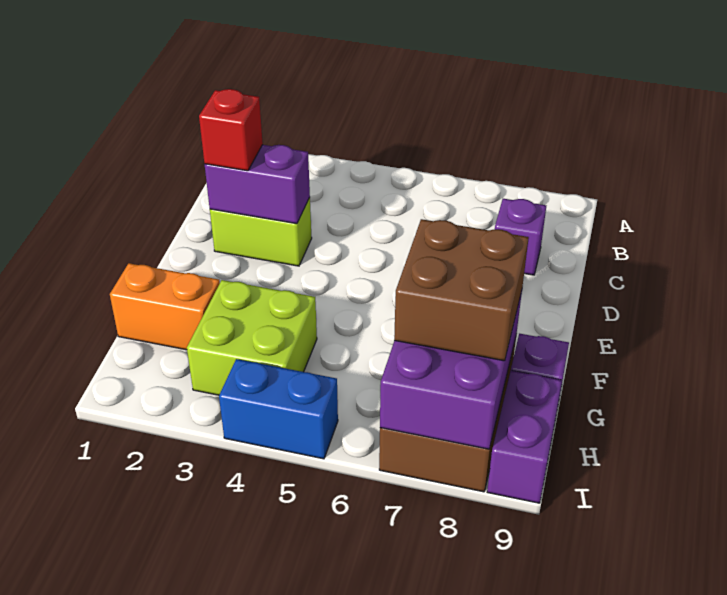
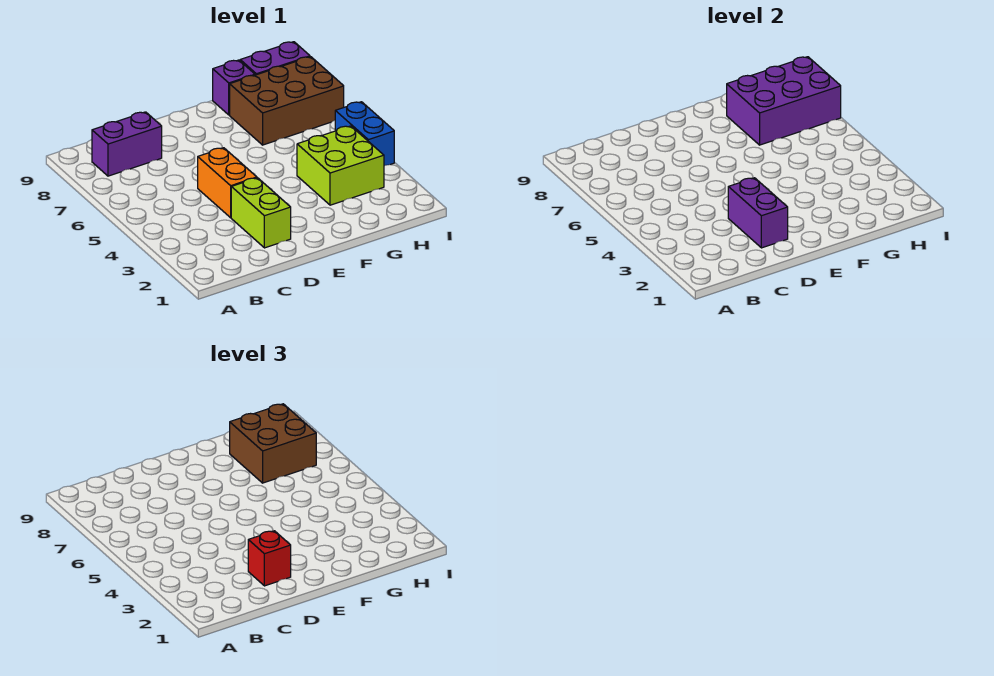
purple 1x1 brick [495,199,546,275] -> purple 1x2 brick [92,112,162,176]
orange 1x2 brick [110,263,220,350] -> orange 1x2 brick moved to [198,148,257,218]

